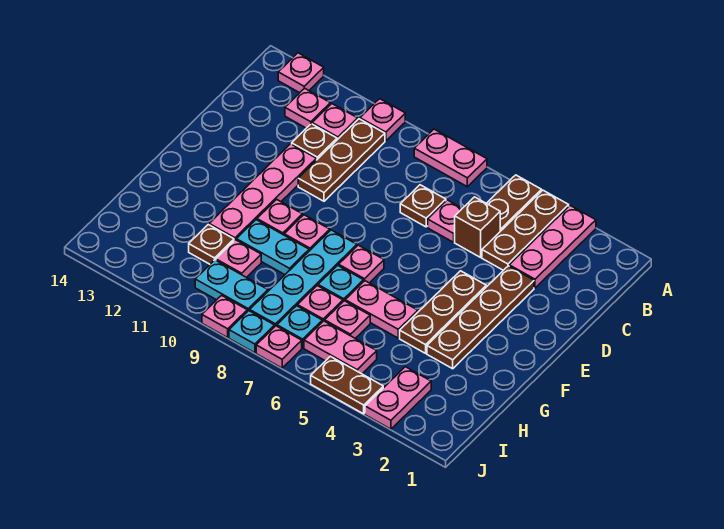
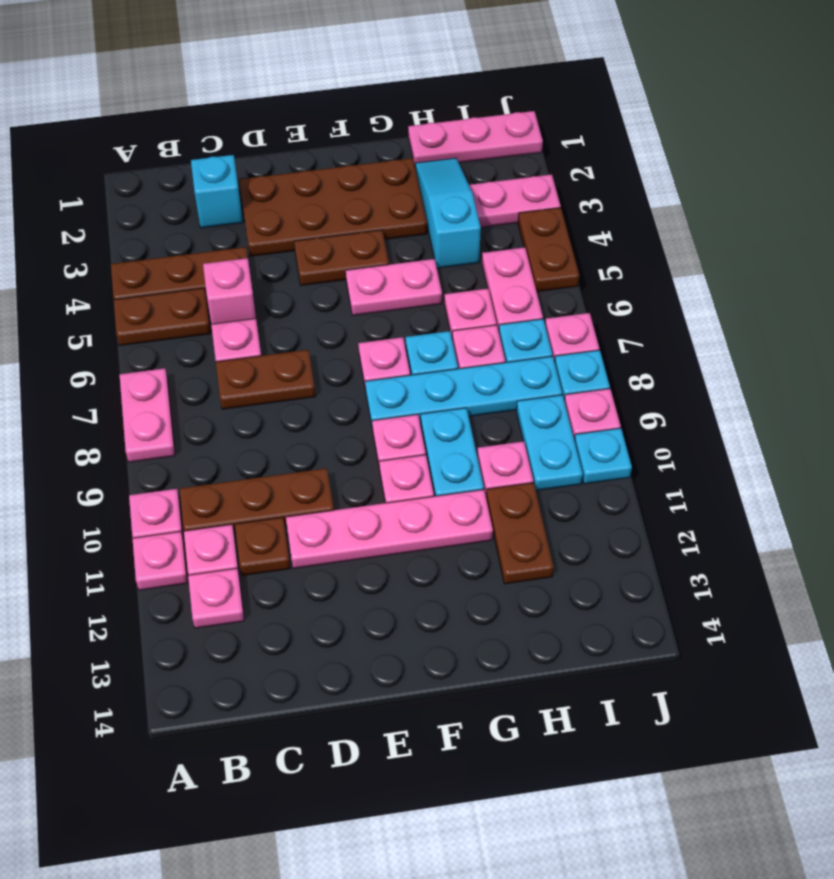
pink 1x3 plate [509,206,596,288] -> pink 1x3 plate moved to [408,111,543,164]
pink 1x1 plate [278,53,324,93] -> pink 1x1 plate moved to [132,532,188,590]
none -> cyan 1x1 brick [191,155,243,228]
brown 1x1 brick [455,197,500,257] -> pink 1x1 brick [203,258,256,324]
brown 1x1 plate [400,185,446,227] -> brown 1x2 plate [216,350,315,409]
brown 1x4 plate [427,266,534,369] -> brown 2x4 plate [239,158,427,256]
brown 1x3 plate [400,271,486,353] -> brown 1x2 plate [294,230,389,286]
pink 1x2 plate [345,281,418,338] -> pink 1x2 plate turned to [346,259,442,315]
none -> cyan 1x3 slope [415,158,481,268]
brown 1x1 plate [189,225,234,264] -> brown 1x2 plate [486,483,554,584]
none -> cyan 1x1 plate [574,428,632,484]

